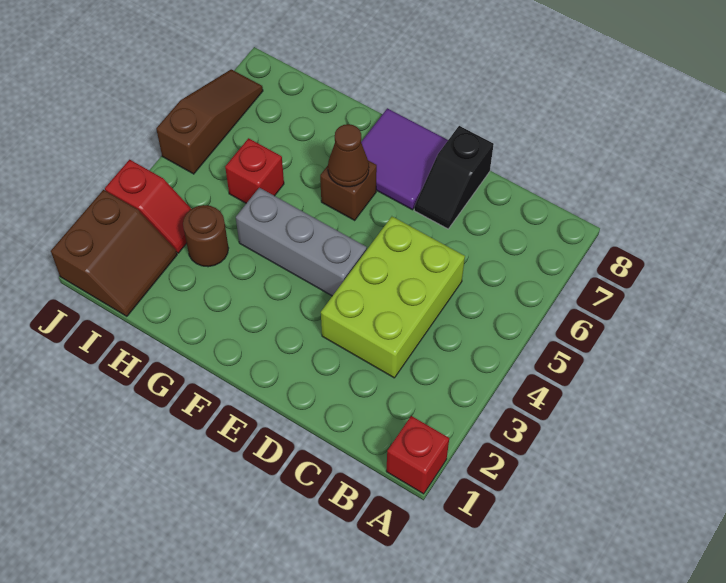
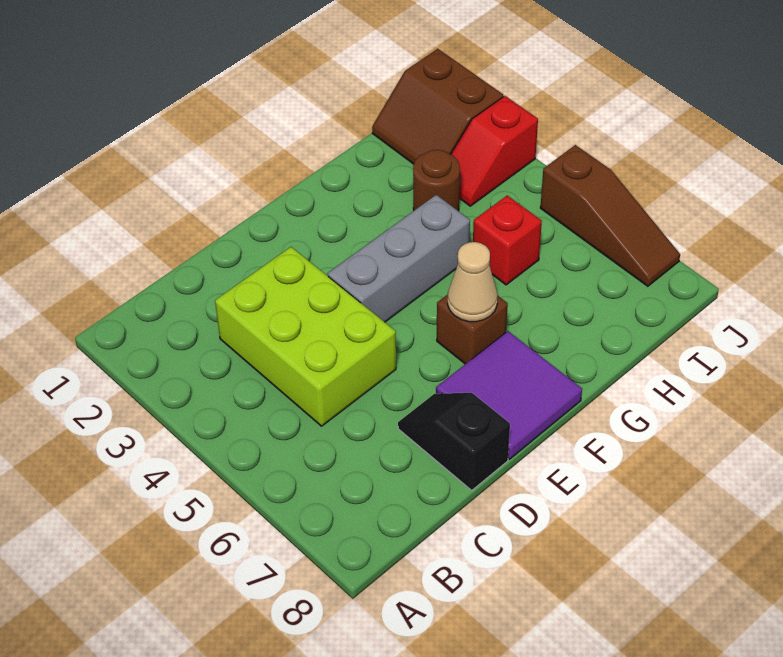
red 1x1 brick [386,416,449,494] -> none
brown 1x1 cone [328,124,369,187] -> tan 1x1 cone [448,242,497,322]

